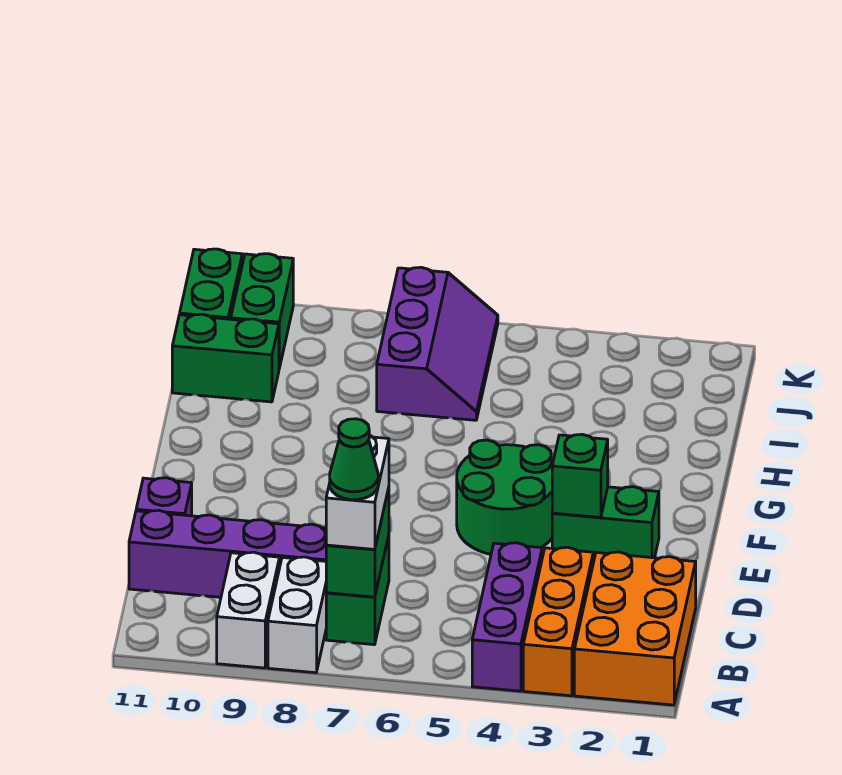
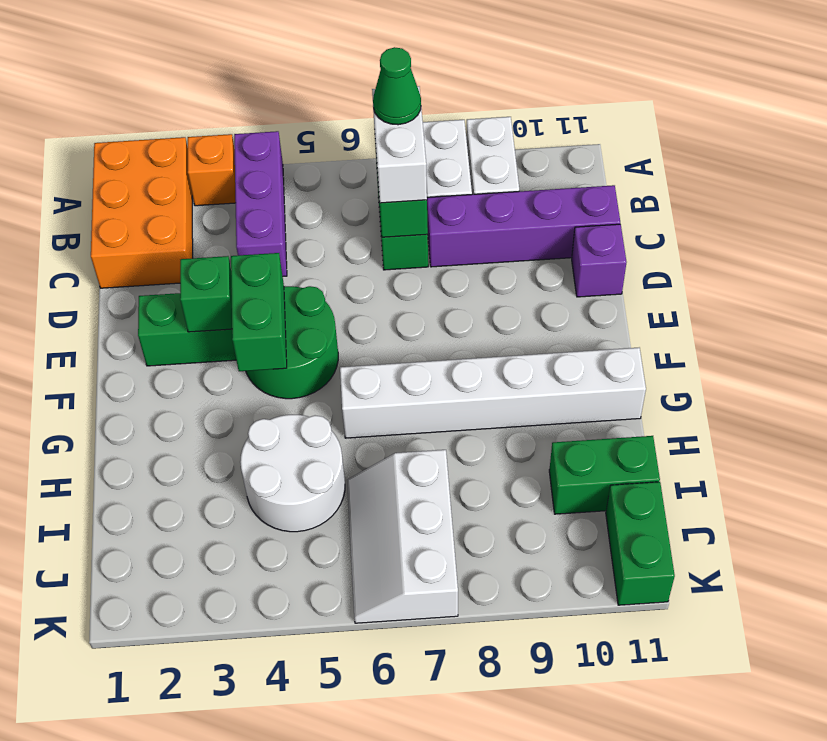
orange 1x3 brick [523,547,593,696] -> orange 1x1 brick [188,134,236,206]
none -> white 1x6 brick [340,348,646,438]
none -> white 2x2 round brick [240,415,345,532]
purple 2x3 slope [377,267,498,420] -> white 2x3 slope [347,450,458,623]
green 1x2 brick [231,254,293,368] -> green 1x2 brick moved to [231,253,287,371]

